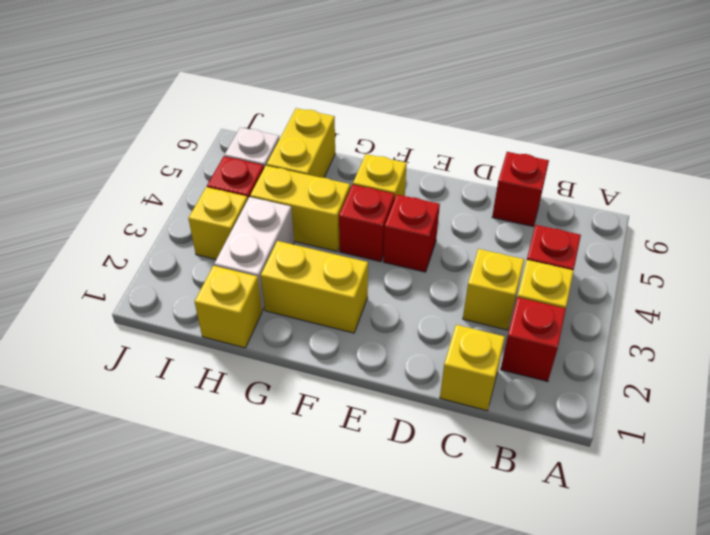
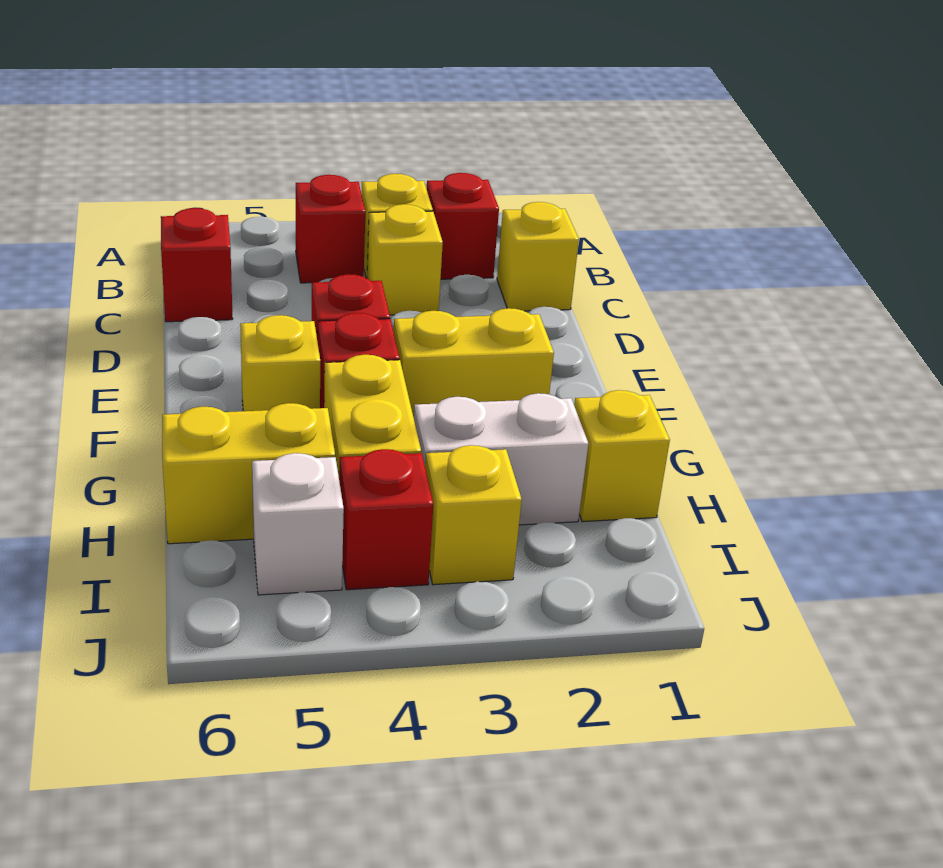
yellow 1x2 brick [261,241,368,333] -> yellow 1x2 brick turned to [394,308,554,417]

